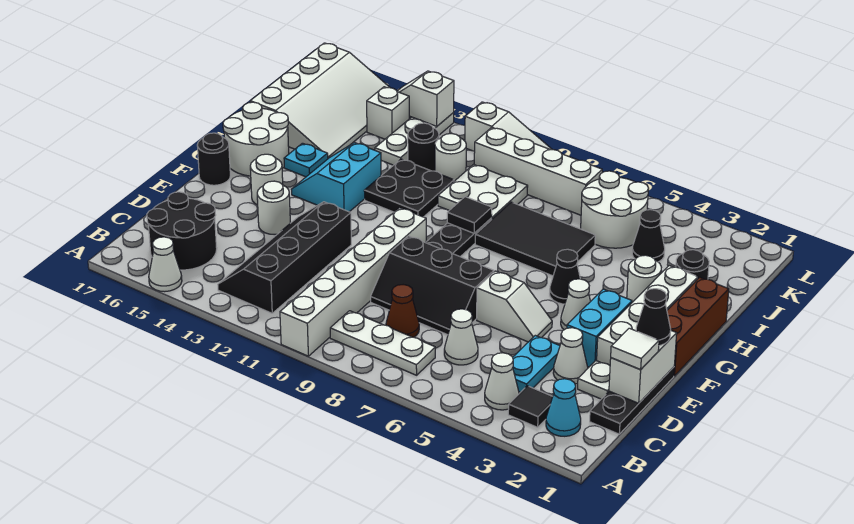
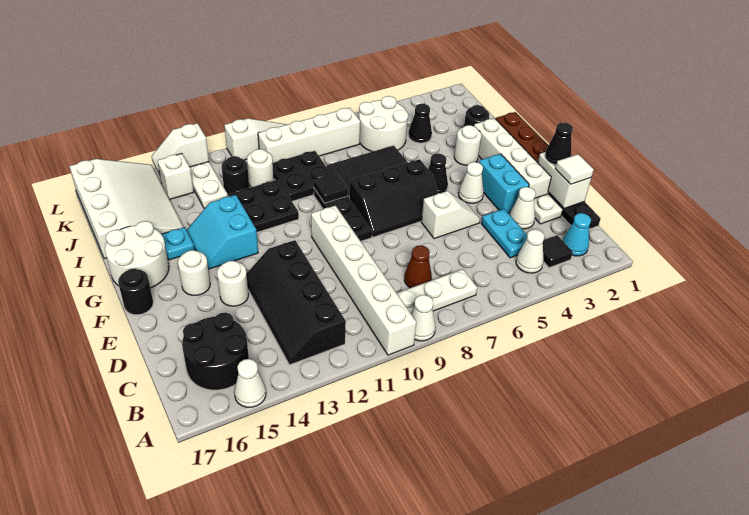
white 1x1 cone [444,309,478,365] -> white 1x1 cone moved to [411,295,436,341]
black 2x3 slope [371,236,494,335] -> black 2x3 slope moved to [349,159,438,237]
white 2x2 plate [438,165,528,219] -> black 2x2 plate [273,151,332,201]

